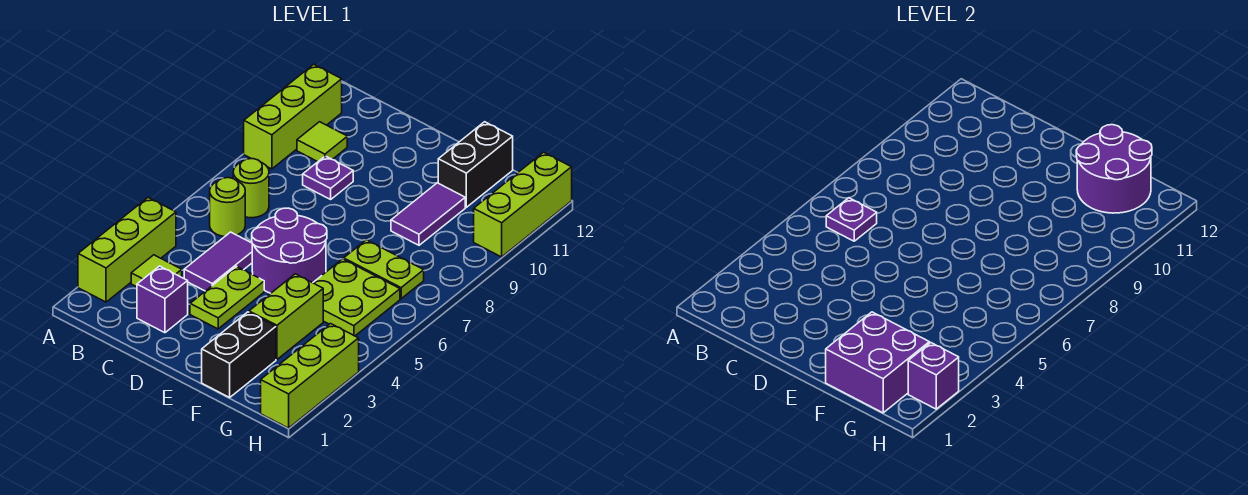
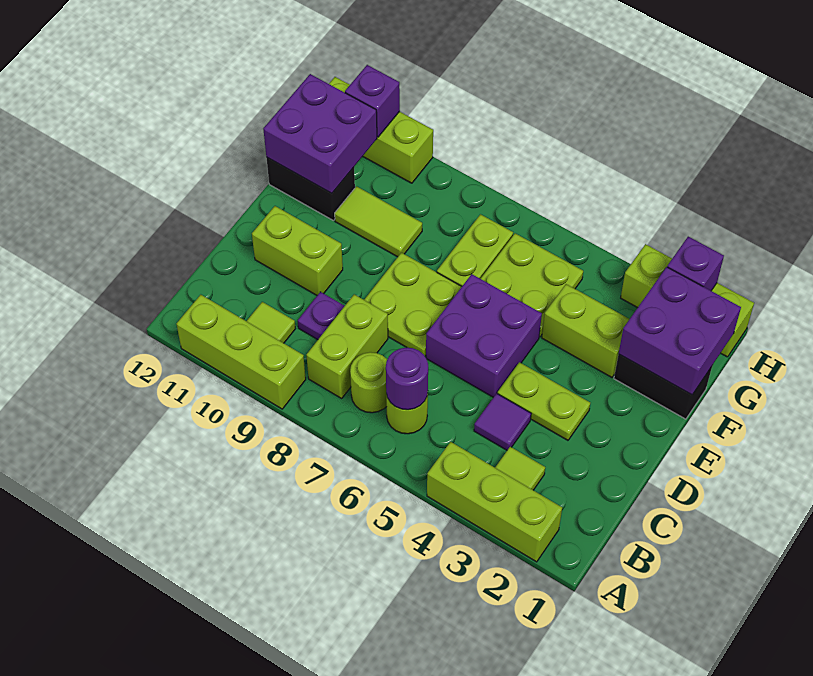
purple 1x1 plate [826,198,877,241] -> purple 1x1 round brick [386,348,428,410]
none -> lime 1x2 brick [306,294,388,398]
purple 1x1 brick [137,266,188,333] -> purple 1x1 brick moved to [345,65,400,137]
purple 1x2 tile [184,232,252,291] -> purple 1x1 tile [474,394,531,450]
purple 2x2 round brick [252,208,327,293] -> purple 2x2 brick [426,274,542,397]
none -> lime 2x2 plate [364,253,462,356]
none -> lime 1x2 brick [252,206,343,295]
purple 1x2 tile [391,183,465,245] -> lime 1x2 tile [335,186,422,257]
purple 2x2 round brick [1076,125,1152,213] -> purple 2x2 brick [263,74,377,193]

